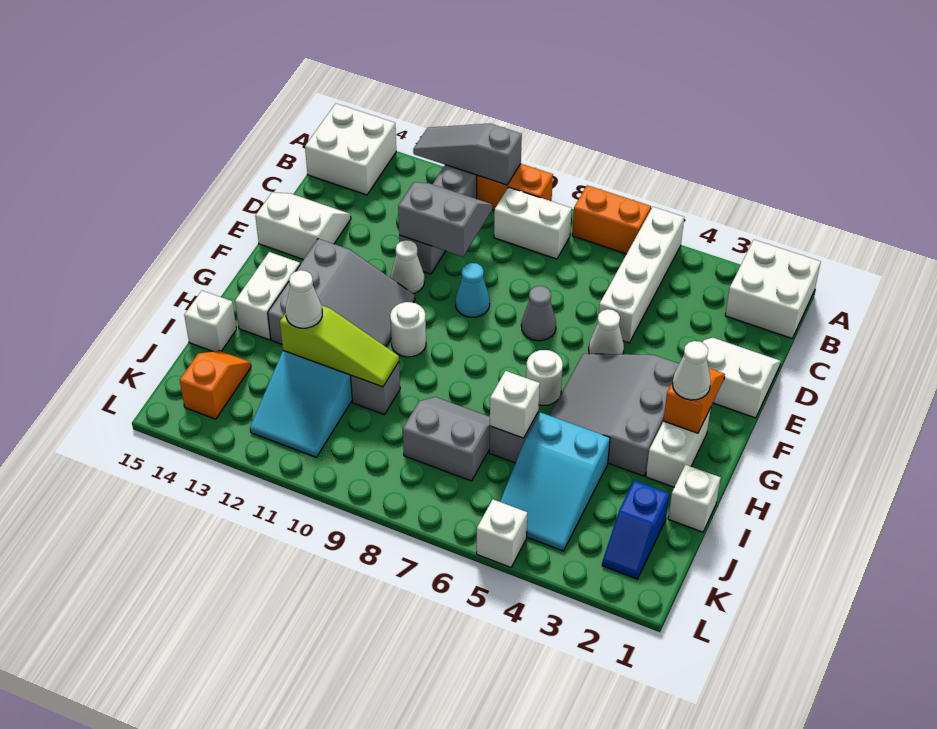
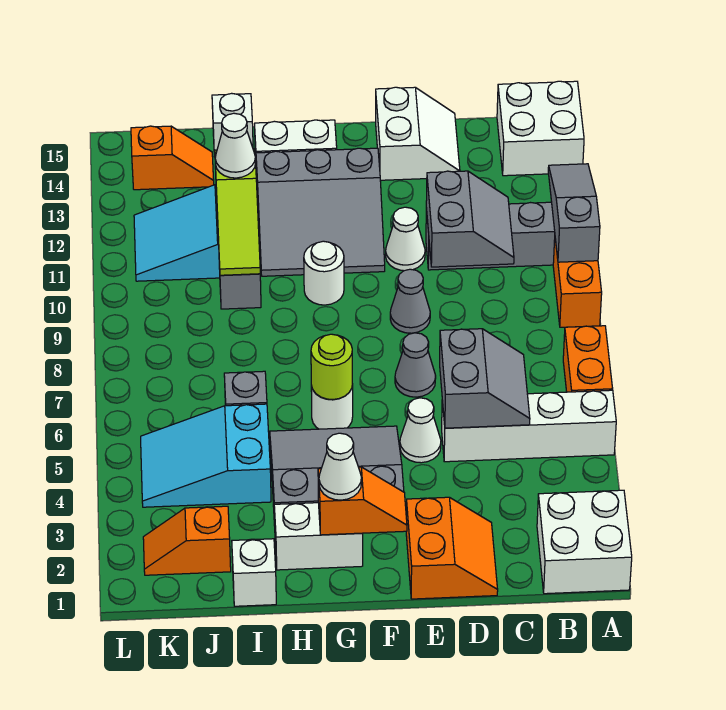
white 1x2 brick [494,187,572,259] -> none
white 2x2 slope [702,338,781,418] -> orange 2x2 slope [406,497,498,599]
cyan 1x1 cone [455,263,490,317] -> grey 1x1 cone [390,269,430,333]
none -> lime 1x1 round brick [311,334,352,400]
white 1x1 brick [490,371,540,438] -> none
grey 2x2 slope [403,397,490,481] -> grey 2x2 slope moved to [440,329,530,428]
blue 1x2 slope [602,481,669,579] -> orange 1x2 slope [143,506,231,575]
white 1x1 brick [477,499,527,567] -> none

